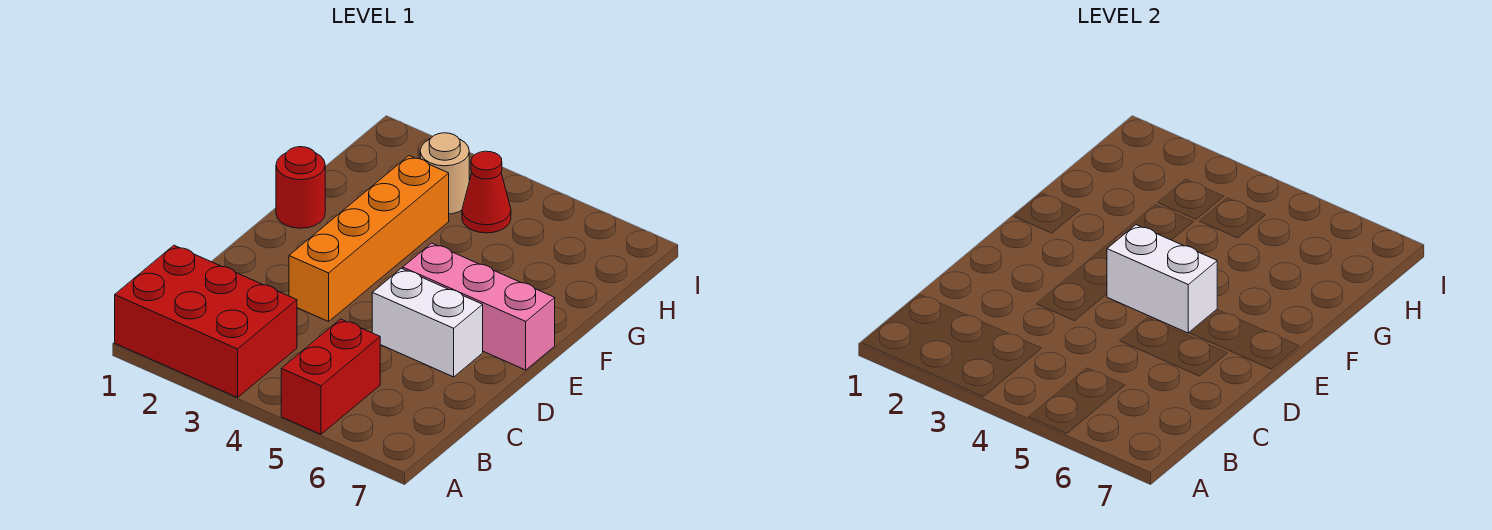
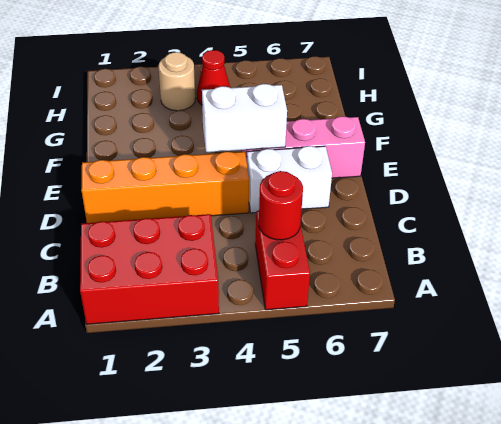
orange 1x4 brick [289,156,449,322] -> orange 1x4 brick turned to [81,152,249,223]
red 1x1 round brick [276,147,325,228] -> red 1x1 round brick moved to [259,171,303,240]

